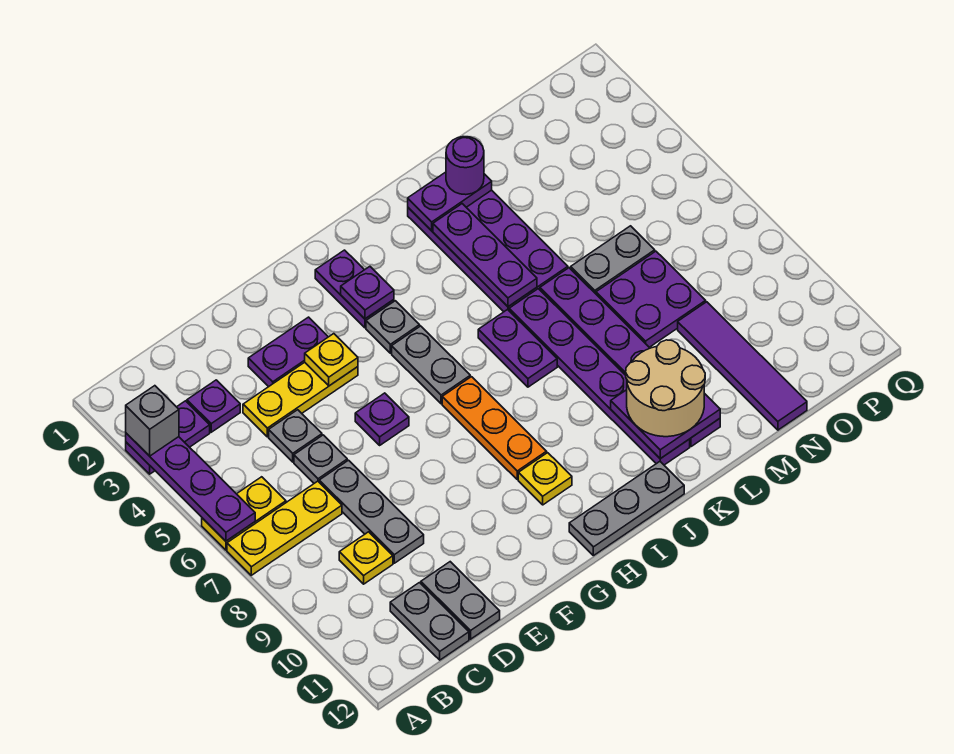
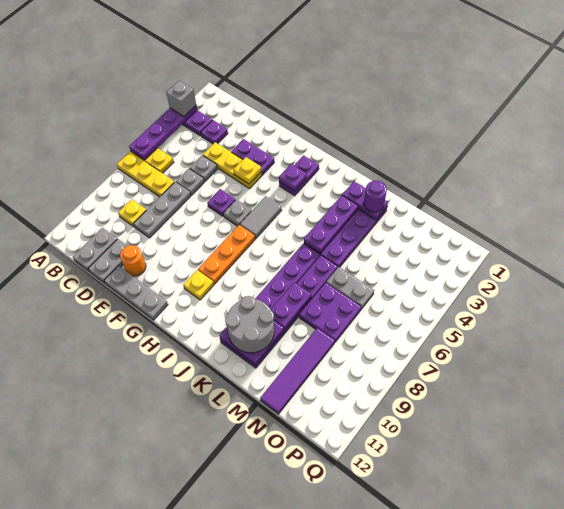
none -> orange 1x1 round brick [120,245,146,276]
grey 1x1 plate [366,301,420,353] -> grey 1x1 plate moved to [223,200,252,226]
grey 1x2 plate [392,326,470,404] -> grey 1x2 tile [240,196,282,238]
grey 1x3 plate [569,462,684,556] -> grey 1x3 plate moved to [104,266,168,320]
purple 1x2 plate [478,310,557,387] -> purple 1x2 plate moved to [271,282,311,330]
tan 2x2 round brick [626,340,705,437] -> grey 2x2 round brick [225,296,274,353]

